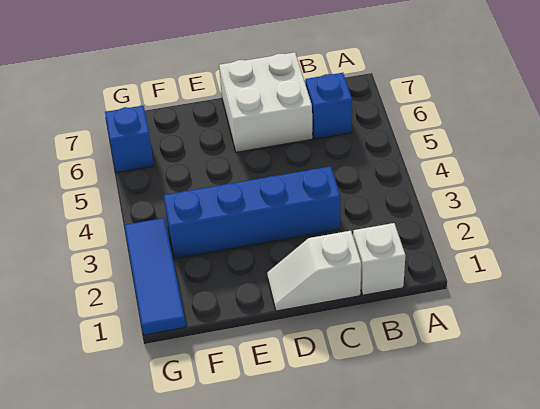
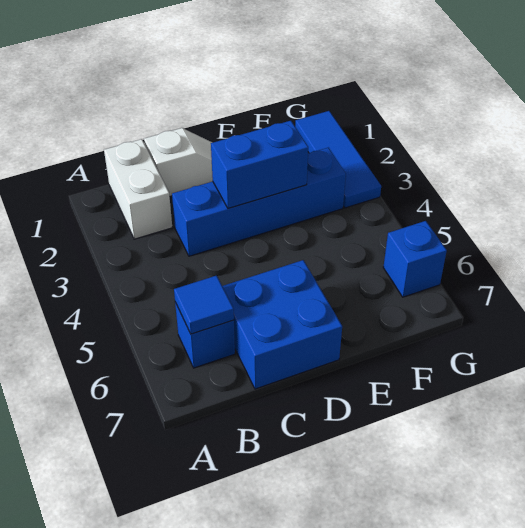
white 1x1 brick [353,223,406,295] -> white 1x2 brick [104,139,172,239]
none -> blue 1x1 tile [174,276,234,334]
white 2x2 brick [219,52,313,152] -> blue 2x2 brick [222,260,342,389]
none -> blue 1x2 brick [211,121,308,209]

